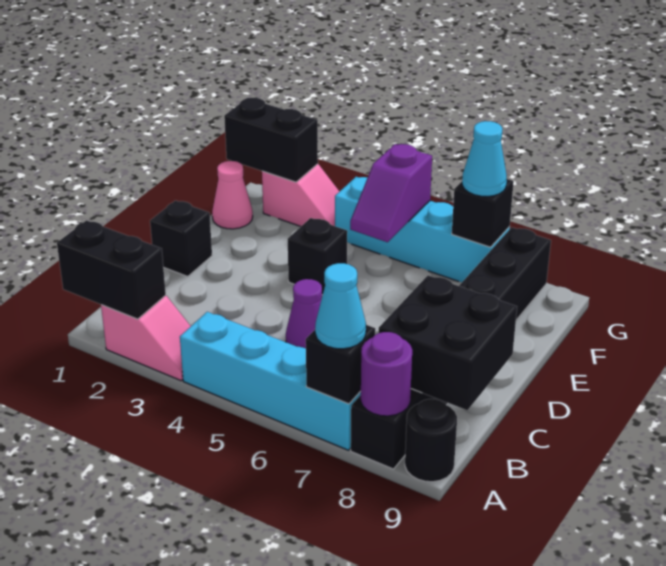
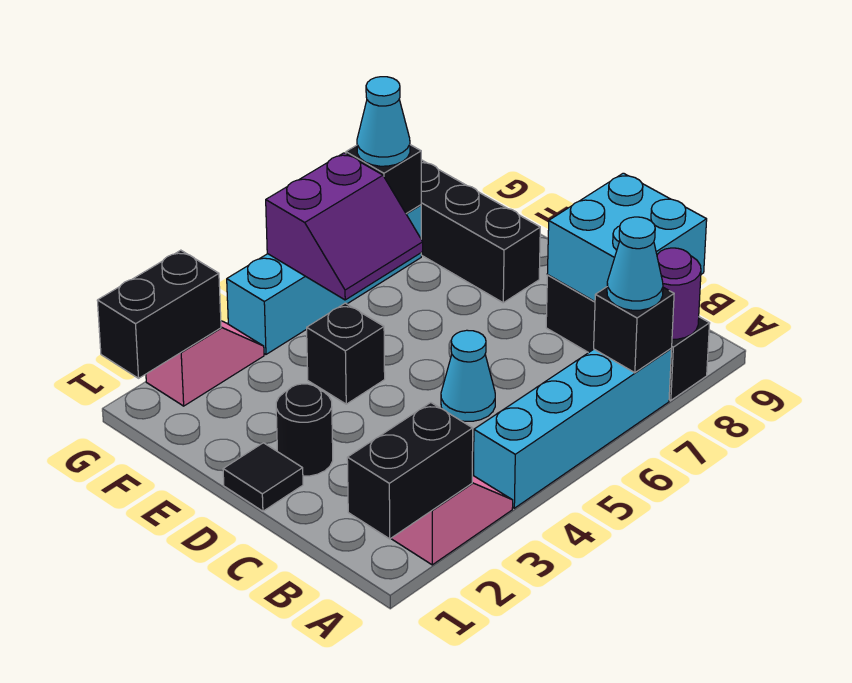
black 1x1 round brick [405,399,457,482] -> black 1x1 round brick moved to [276,384,333,476]
black 2x2 brick [379,275,517,410] -> cyan 2x2 brick [547,173,707,301]
purple 1x1 cone [286,279,322,348] -> cyan 1x1 cone [441,330,495,421]
black 1x1 brick [150,200,212,277] -> black 1x1 tile [223,443,303,511]
pink 1x1 cone [212,161,253,229] -> none
purple 1x2 slope [350,144,432,242] -> purple 2x2 slope [266,153,423,300]

